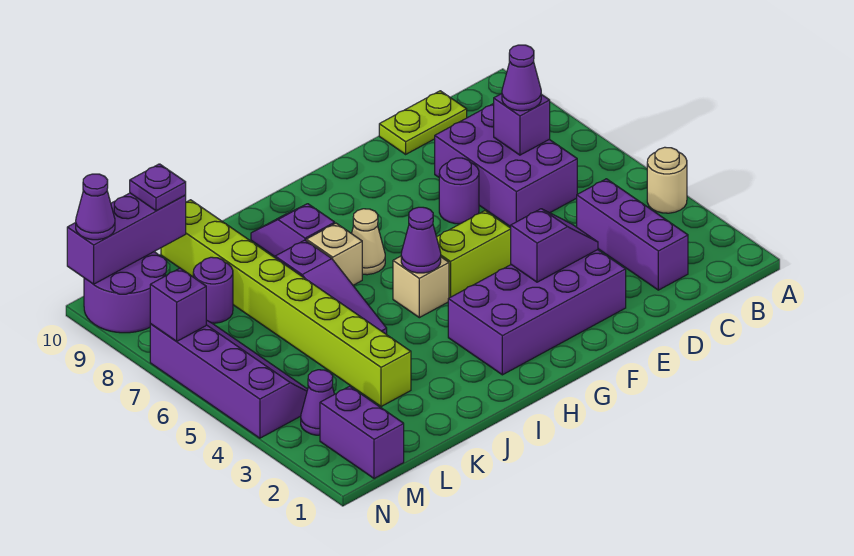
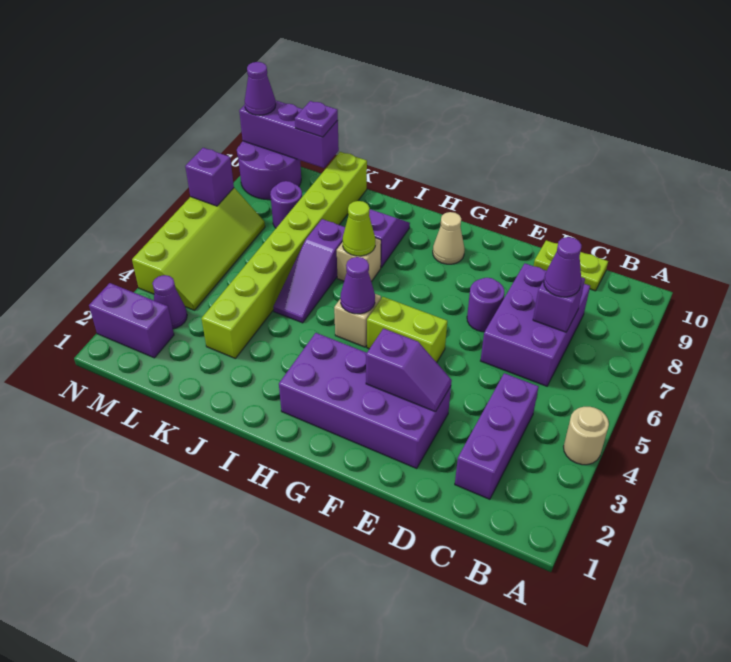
tan 1x1 cone [352,209,385,275] -> tan 1x1 cone moved to [433,212,464,264]
none -> lime 1x1 cone [343,201,375,256]
purple 1x2 brick [320,386,404,479] -> purple 1x2 brick turned to [89,283,174,358]
purple 2x4 slope [150,320,308,438] -> lime 2x4 slope [132,188,265,310]

